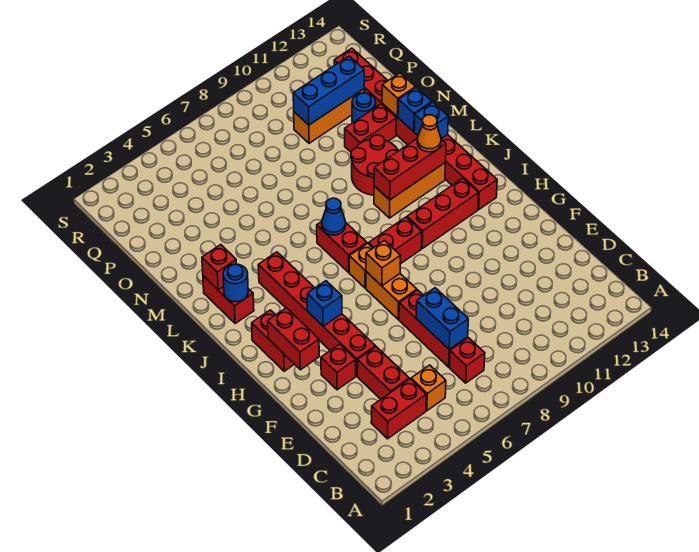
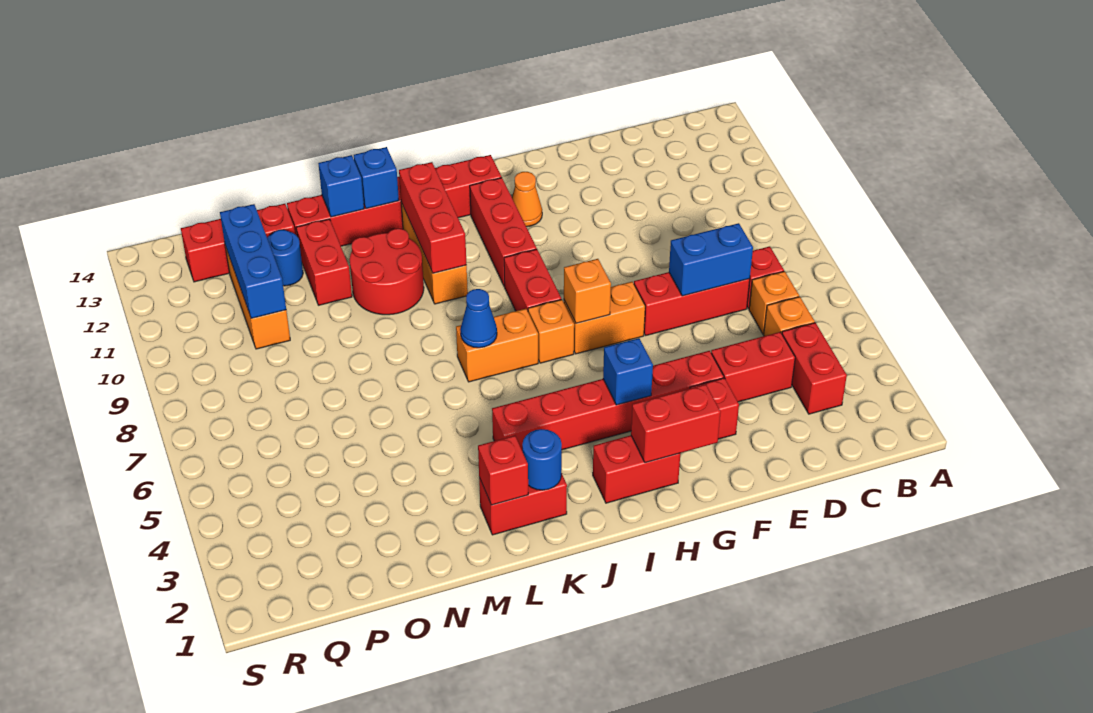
red 1x2 brick [317,222,367,272] -> orange 1x2 brick [456,309,538,382]
orange 1x1 cone [417,115,441,152] -> orange 1x1 cone moved to [512,172,542,227]
orange 1x1 brick [382,73,416,117] -> orange 1x1 brick moved to [749,271,799,334]

